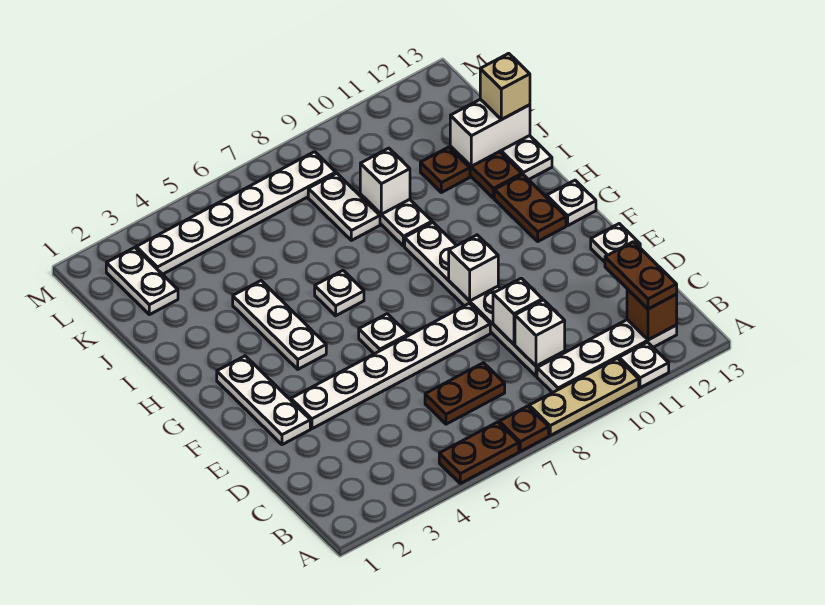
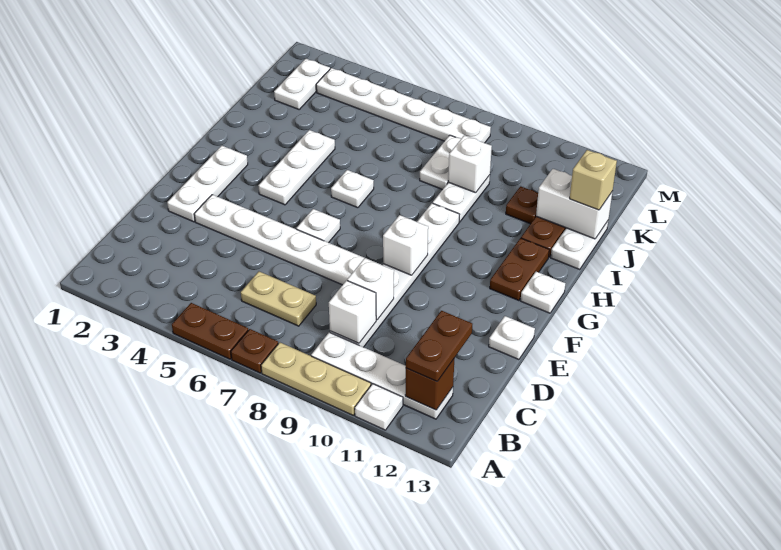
brown 1x2 plate [425,363,505,424] -> tan 1x2 plate [241,272,316,326]

